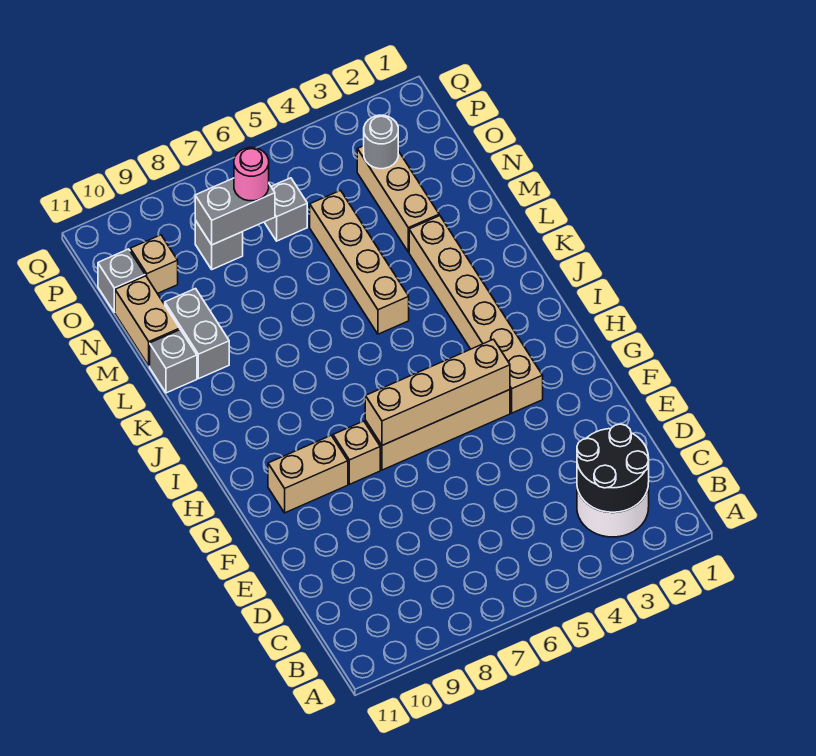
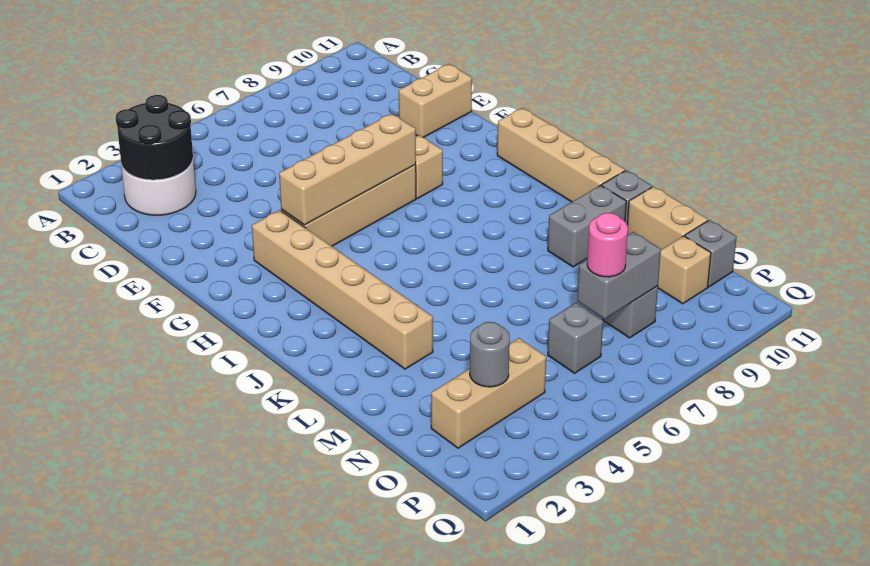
tan 1x2 brick [268,435,348,513] -> tan 1x2 brick moved to [399,64,472,138]
tan 1x4 brick [310,190,409,334] -> tan 1x4 brick moved to [497,108,625,202]
grey 1x2 brick [165,289,229,379] -> grey 1x2 brick turned to [548,185,626,267]
tan 1x3 brick [357,146,439,252] -> tan 1x3 brick turned to [431,338,546,448]

